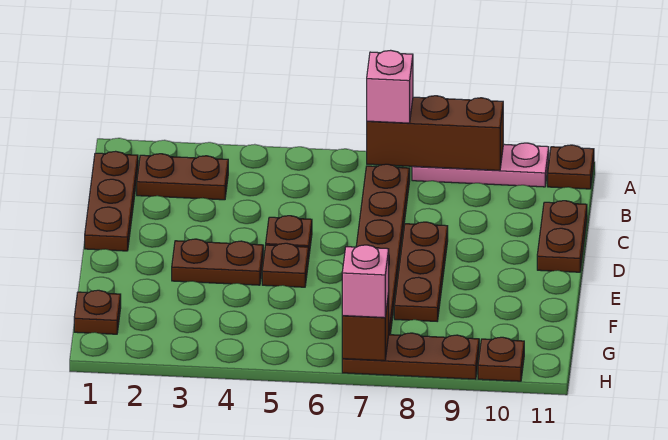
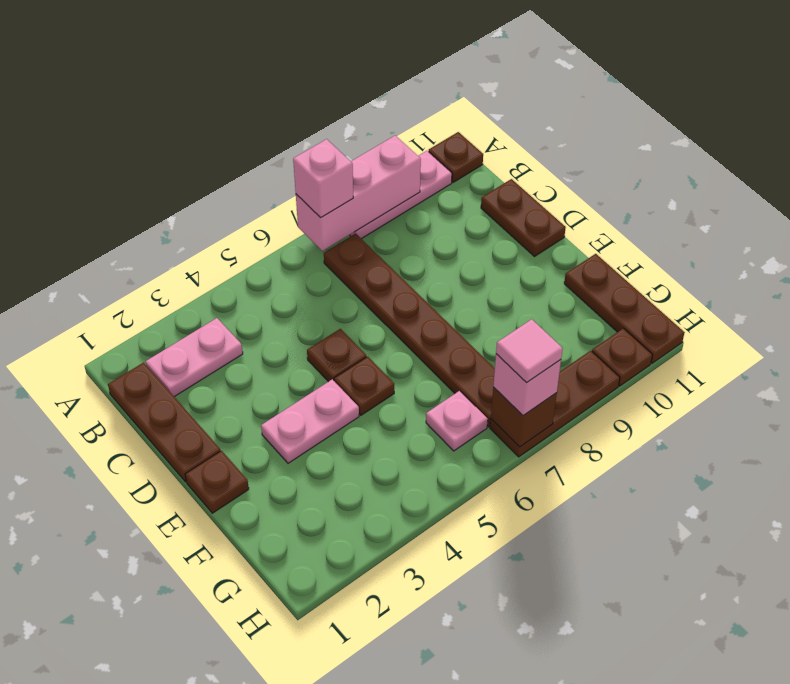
brown 1x3 brick [367,96,503,170] -> pink 1x3 brick [296,135,421,251]
brown 1x2 plate [137,154,228,200] -> pink 1x2 plate [146,318,243,397]
brown 1x3 plate [394,222,448,321] -> brown 1x3 plate moved to [564,254,685,363]
brown 1x2 plate [172,239,263,285] -> pink 1x2 plate [261,379,359,463]
brown 1x1 plate [74,290,121,334] -> brown 1x1 plate moved to [185,451,249,513]
none -> pink 1x1 plate [426,391,488,451]
none -> pink 1x1 tile [496,319,563,383]

